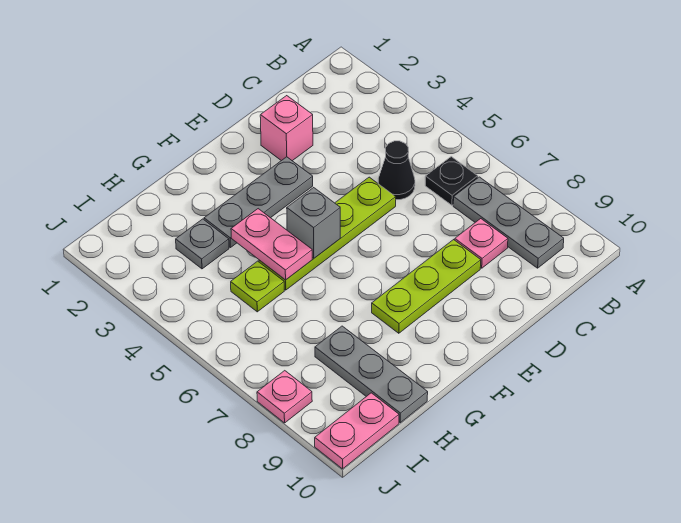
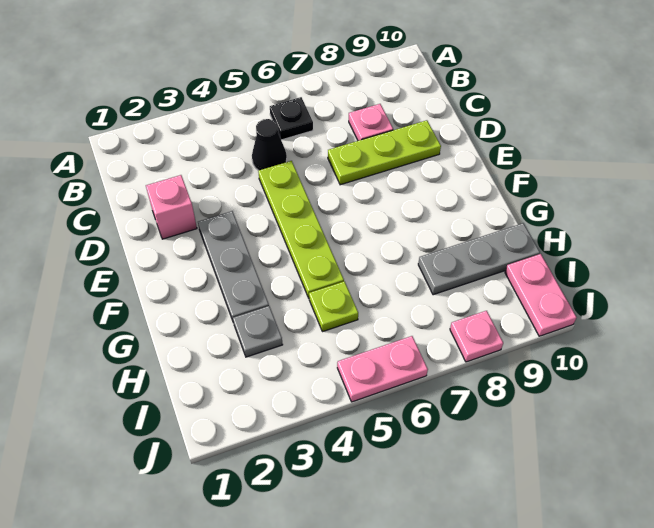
grey 1x3 plate [453,177,564,268] -> none
lime 1x3 plate [372,240,481,333] -> lime 1x3 plate turned to [328,120,441,185]
grey 1x1 brick [287,188,340,258] -> none
pink 1x2 plate [231,209,312,280] -> pink 1x2 plate moved to [337,336,428,402]

